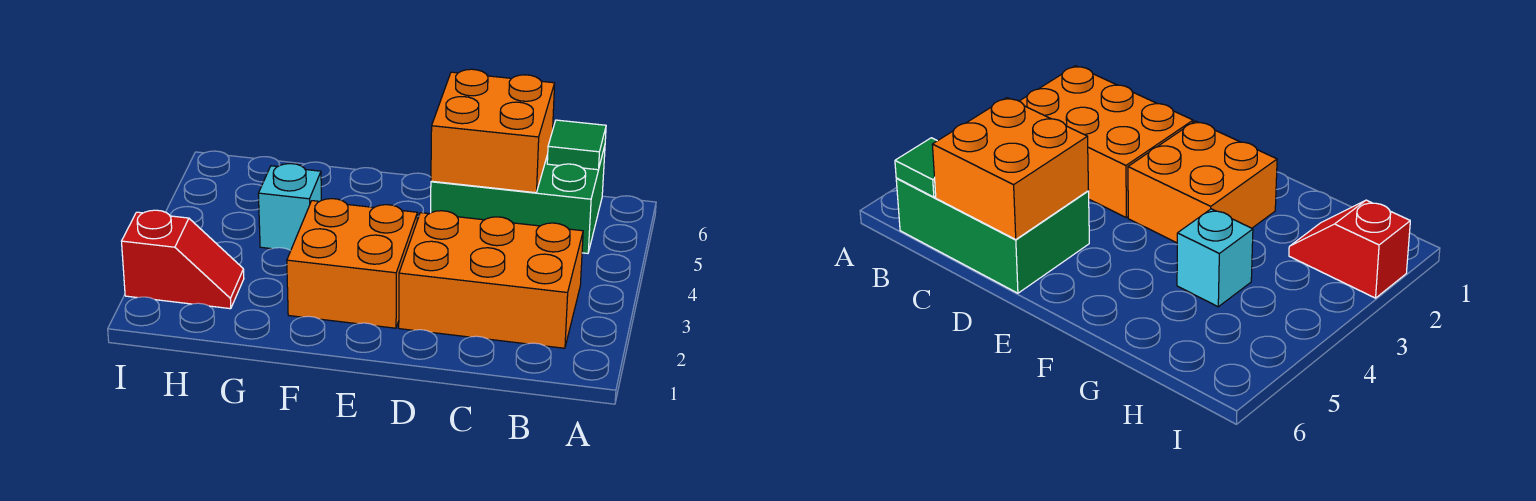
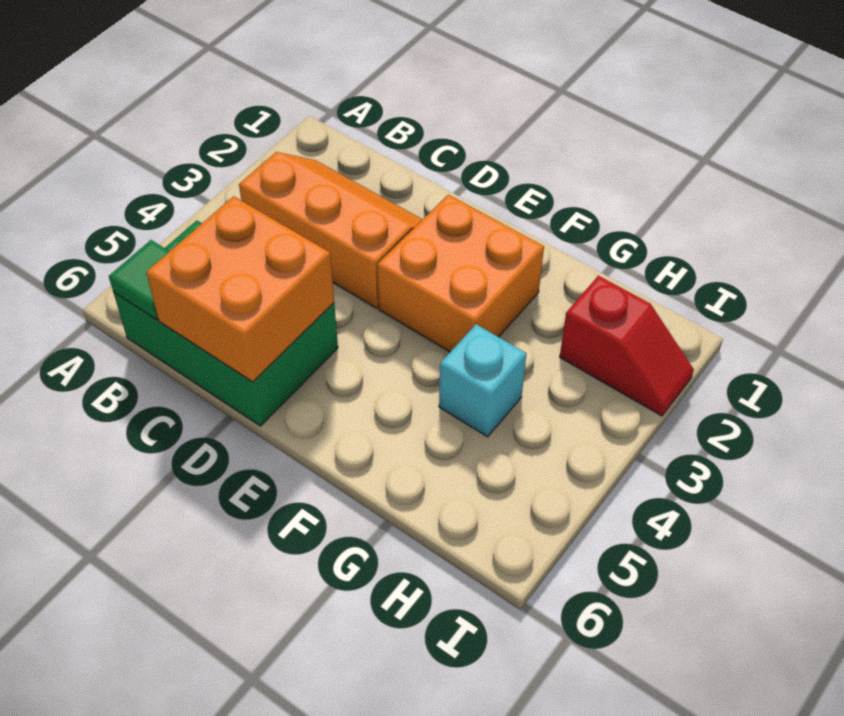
orange 2x3 brick [399,211,583,348] -> orange 2x3 slope [239,152,423,308]
red 1x2 slope [122,210,244,309] -> red 1x2 slope turned to [560,276,694,416]

